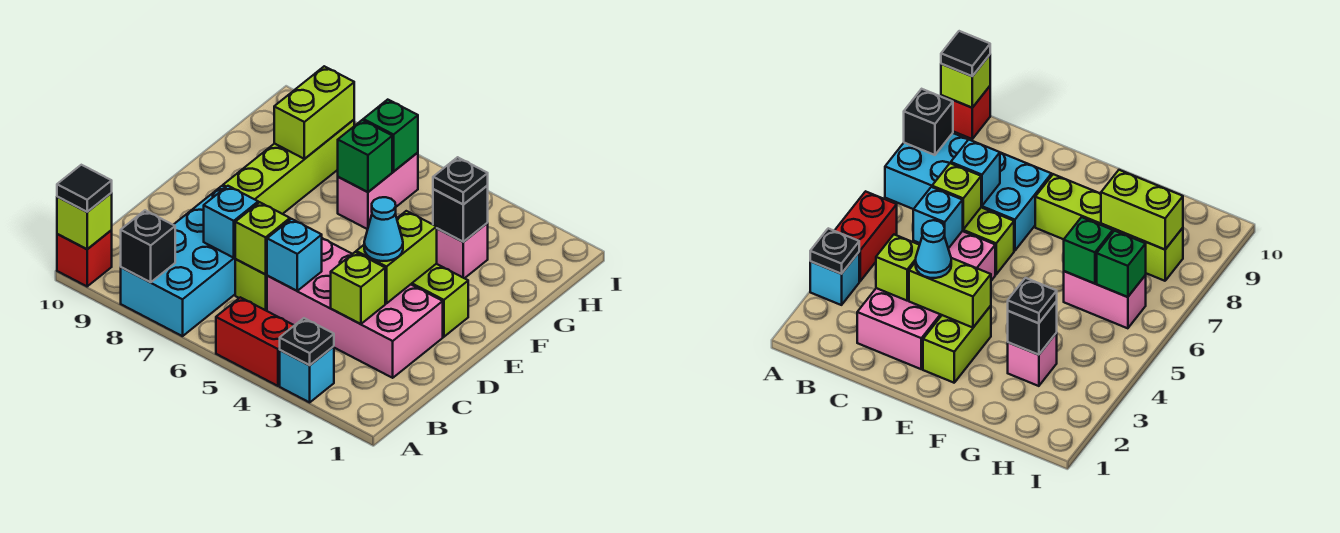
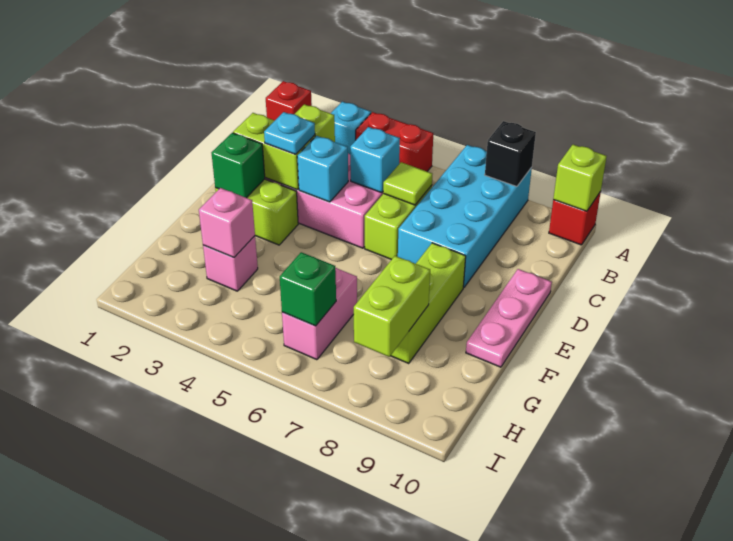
none -> red 1x1 brick [266,81,312,120]
black 1x1 plate [280,318,334,365] -> none
black 1x1 tile [57,165,112,212] -> none
lime 1x1 brick [235,202,290,274] -> lime 1x1 tile [383,162,432,205]
cyan 1x1 brick [204,186,258,258] -> cyan 1x1 brick moved to [297,136,348,202]
lime 1x2 brick [356,211,437,303] -> lime 1x2 brick turned to [233,113,315,190]
cyan 1x1 cone [364,197,403,261] -> cyan 1x1 plate [264,112,315,154]
none -> pink 1x3 plate [466,269,552,367]
lime 1x4 brick [223,120,354,214] -> lime 1x3 brick [391,243,466,363]
black 1x1 brick [433,186,488,242] -> pink 1x1 brick [199,188,255,257]
black 1x1 plate [433,157,488,204] -> none
green 1x1 brick [338,120,392,192] -> green 1x1 brick moved to [212,133,265,198]

